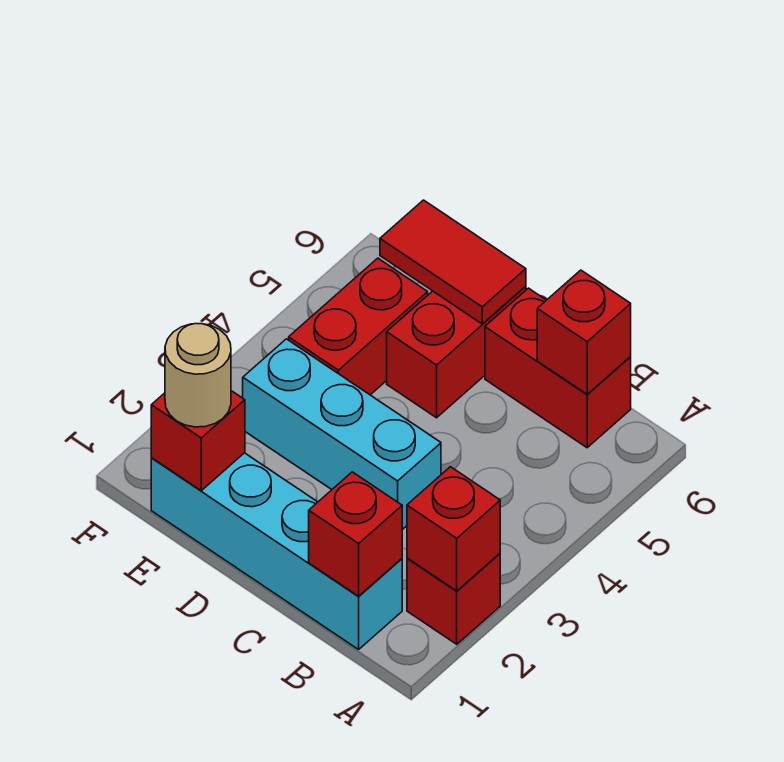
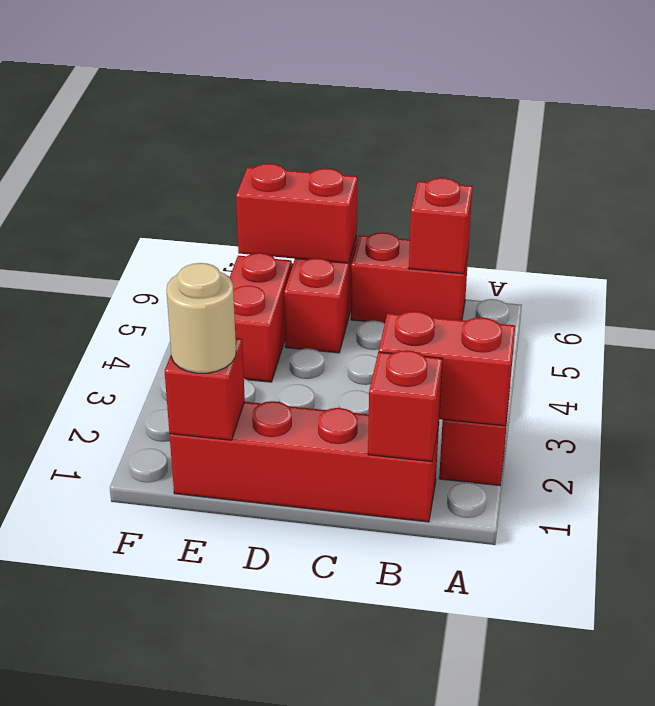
red 1x1 brick [407,467,500,591] -> red 1x2 brick [379,311,515,426]
cyan 1x4 brick [151,453,402,649] -> red 1x4 brick [170,401,439,522]
cyan 1x3 brick [243,339,441,530] -> none
red 1x2 tile [380,200,526,324] -> red 1x2 brick [236,164,358,263]

